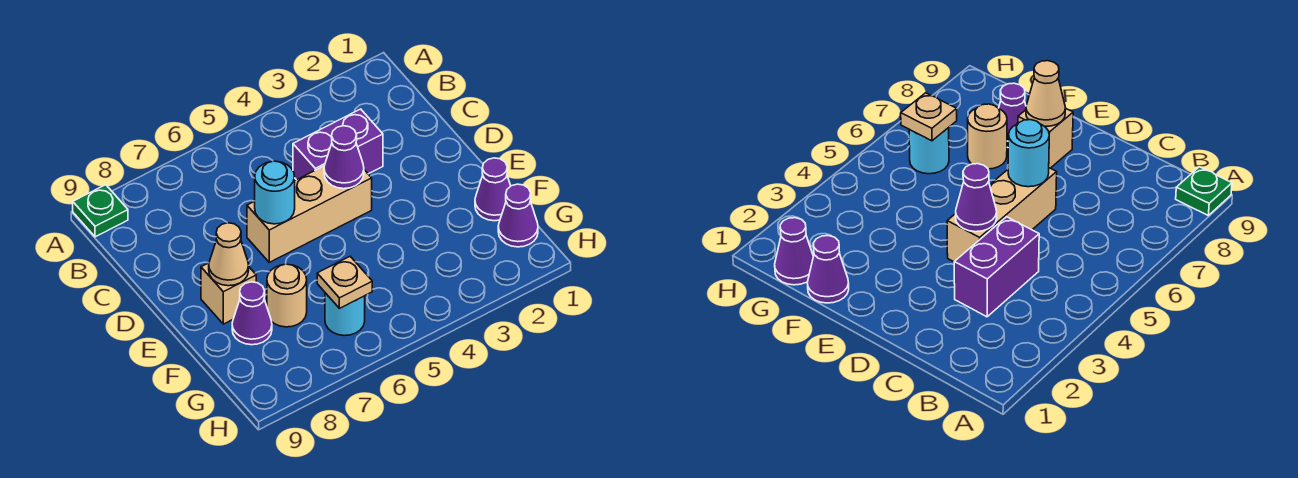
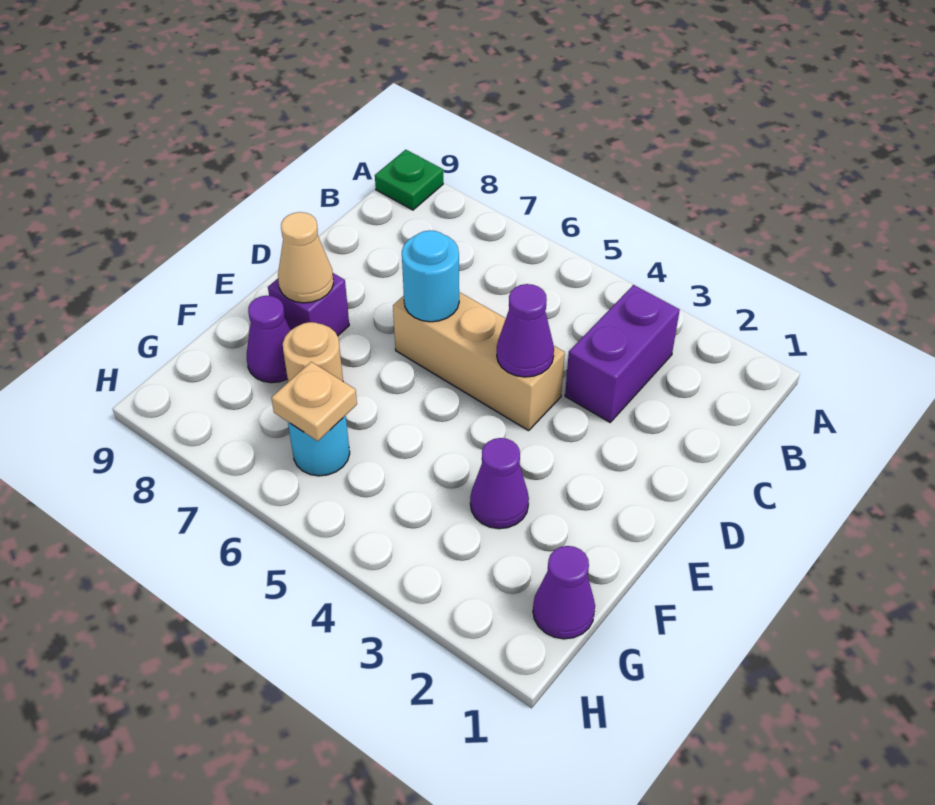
purple 1x2 brick [293,109,383,180] -> purple 1x2 brick turned to [565,285,680,422]
tan 1x1 brick [201,263,256,324] -> purple 1x1 brick [268,273,349,336]
purple 1x1 cone [475,158,511,221] -> purple 1x1 cone moved to [470,438,529,529]

